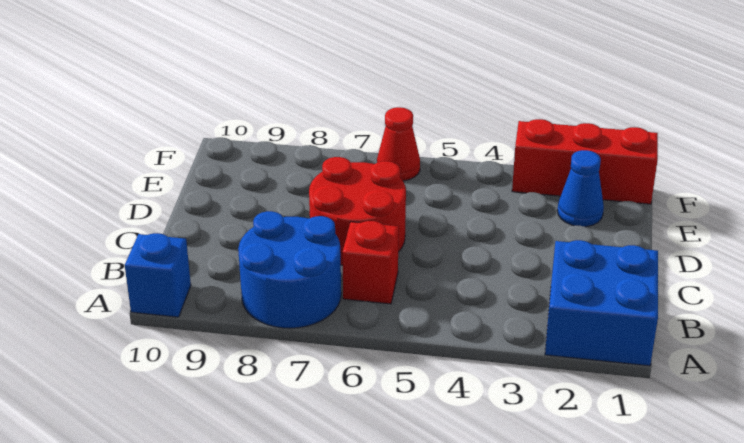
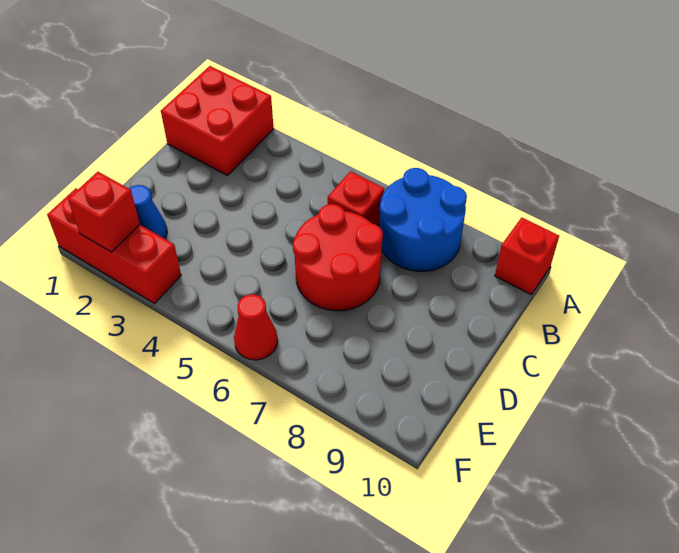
blue 2x2 brick [545,240,658,366] -> red 2x2 brick [161,66,274,176]
blue 1x1 brick [125,233,191,317] -> red 1x1 brick [495,218,559,294]
none -> red 1x1 brick [68,172,140,252]

